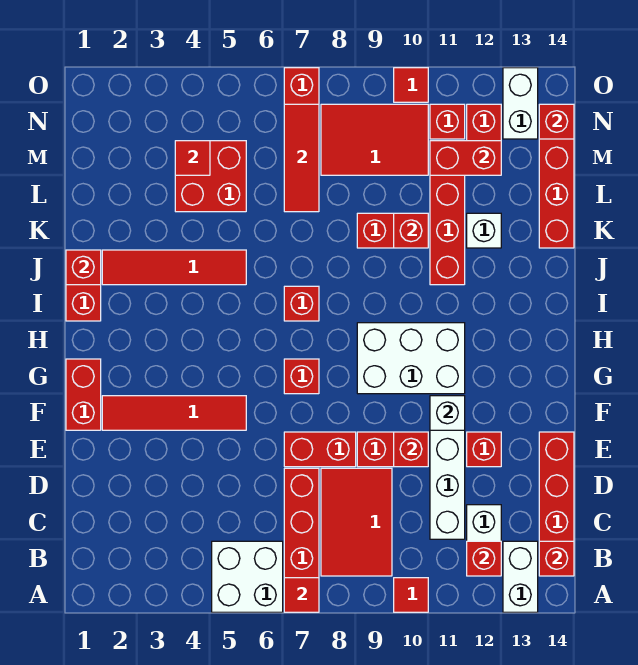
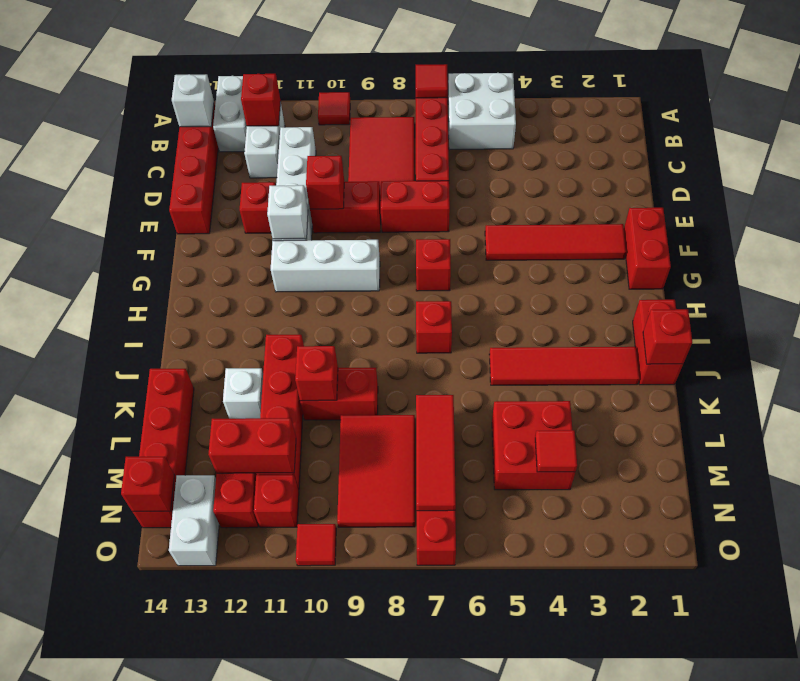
red 1x1 brick [539,541,574,576] -> white 1x1 brick [172,74,214,127]
white 2x3 brick [357,323,465,394] -> white 1x3 brick [271,240,380,292]
red 2x3 tile [321,104,428,175] -> red 2x3 tile turned to [337,415,415,527]

